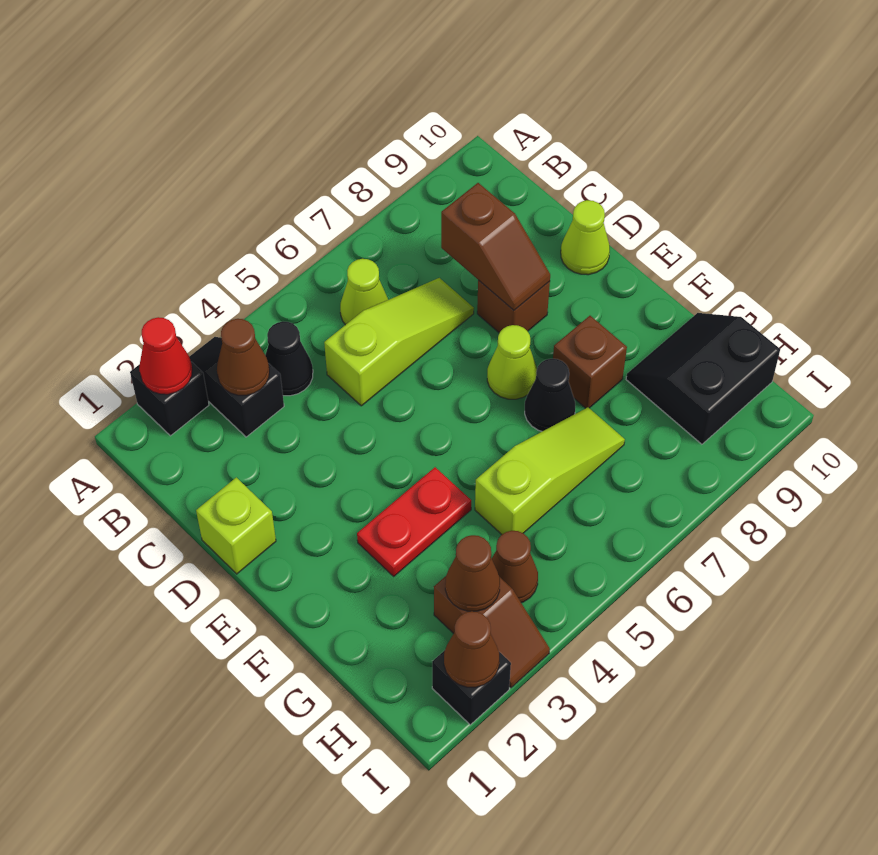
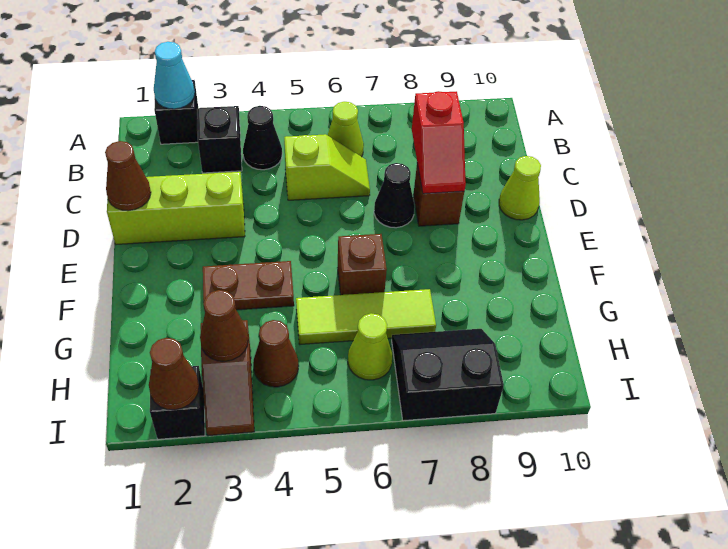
red 1x1 cone [139,317,192,394] -> cyan 1x1 cone [154,42,195,109]
brown 1x1 cone [217,319,269,395] -> brown 1x1 cone moved to [105,141,151,211]
lime 1x3 slope [324,278,474,406] -> lime 1x2 slope [284,134,370,200]
brown 1x2 slope [441,183,550,310] -> red 1x2 slope [412,91,466,194]
lime 1x1 brick [196,477,276,574] -> lime 1x3 brick [107,172,245,245]
lime 1x1 cone [487,325,537,399] -> lime 1x1 cone moved to [348,313,392,380]
red 1x2 plate [357,467,471,576] -> brown 1x2 plate [203,261,294,310]
black 1x1 cone [525,359,575,431] -> black 1x1 cone moved to [374,163,415,228]
brown 1x1 brick [553,316,627,408] -> brown 1x1 brick moved to [338,234,387,295]
lime 1x3 slope [475,407,625,534] -> lime 1x3 tile [296,289,436,344]
black 2x2 slope [626,313,780,444] -> black 2x2 slope moved to [392,329,504,421]

